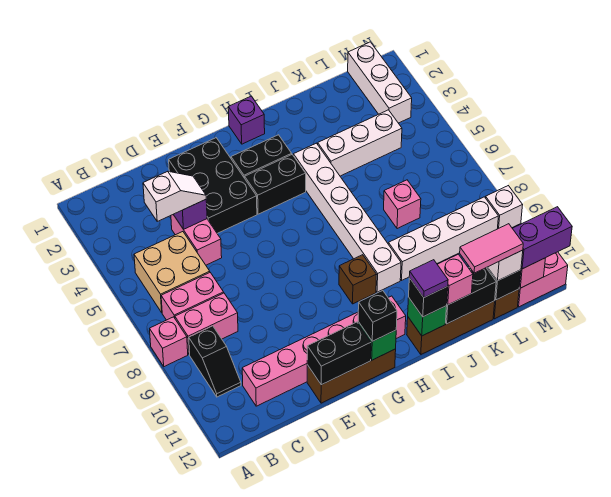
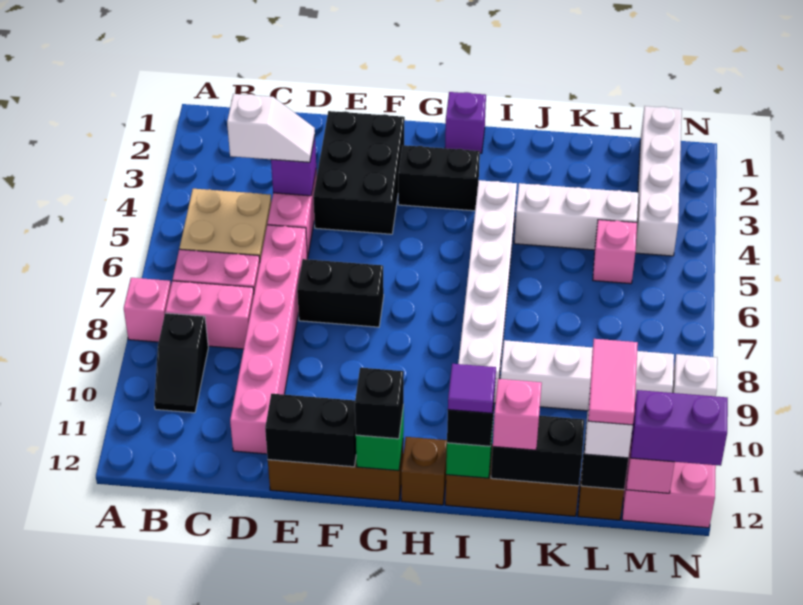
pink 1x6 brick [242,296,406,406] -> pink 1x6 brick turned to [230,225,307,454]
black 1x2 brick [245,155,306,214] -> black 1x2 brick moved to [297,259,384,327]
brown 1x1 brick [339,255,377,304] -> brown 1x1 brick moved to [401,437,447,505]
pink 1x1 brick [384,180,421,229] -> pink 1x1 brick moved to [593,220,637,284]
pink 1x2 tile [460,224,523,273] -> pink 1x2 tile turned to [588,339,638,425]
white 1x3 brick [348,42,412,123] -> white 1x4 brick [635,106,682,256]

